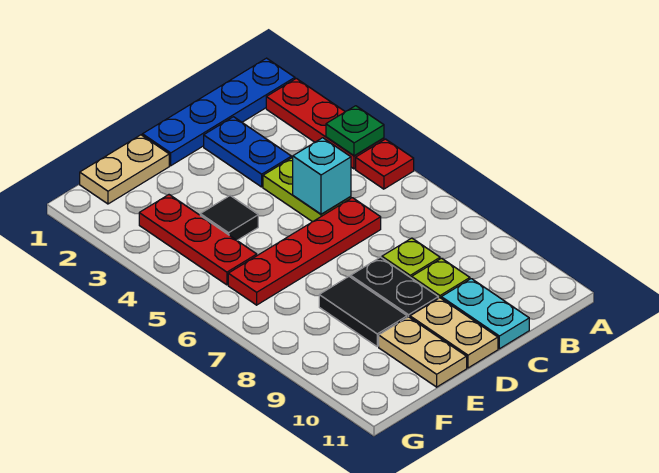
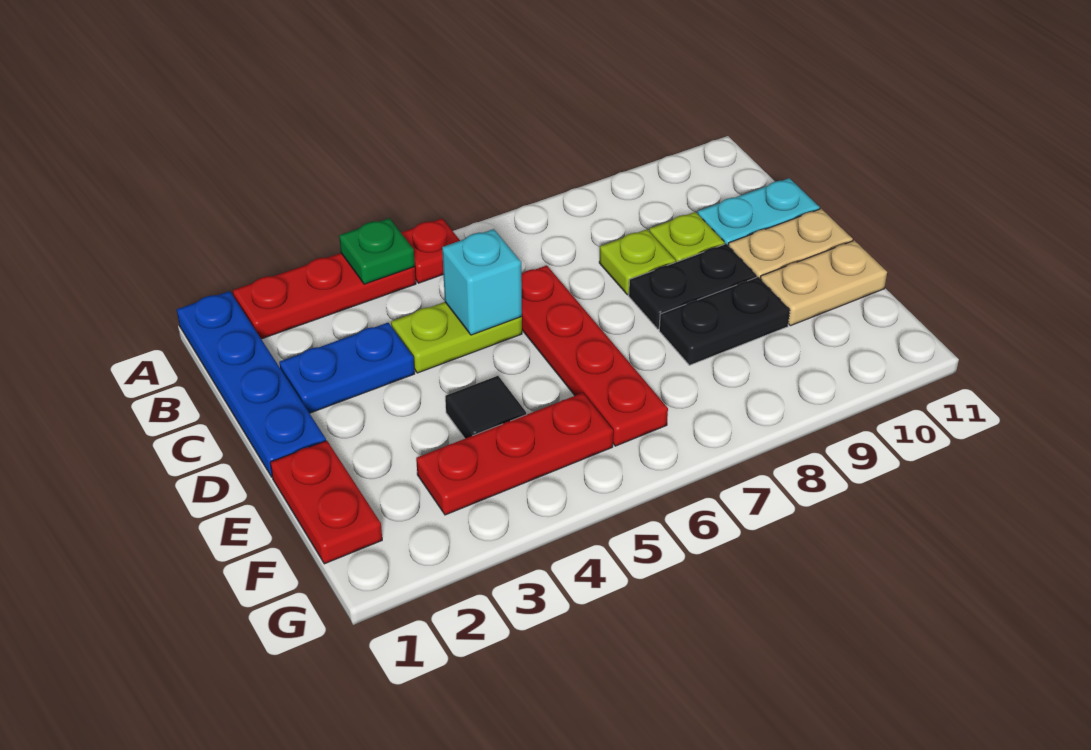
tan 1x2 plate [80,135,169,204] -> red 1x2 plate [270,441,382,564]
black 1x2 tile [319,277,407,346] -> black 1x2 plate [659,277,790,365]

